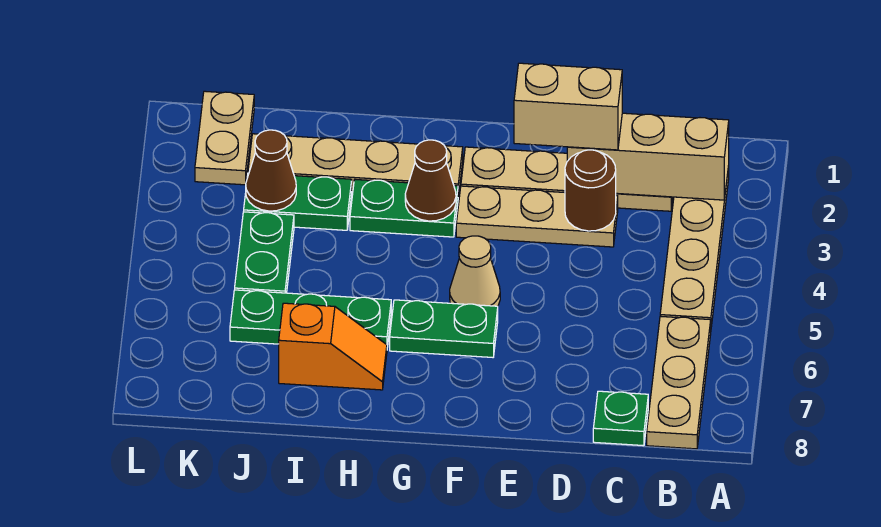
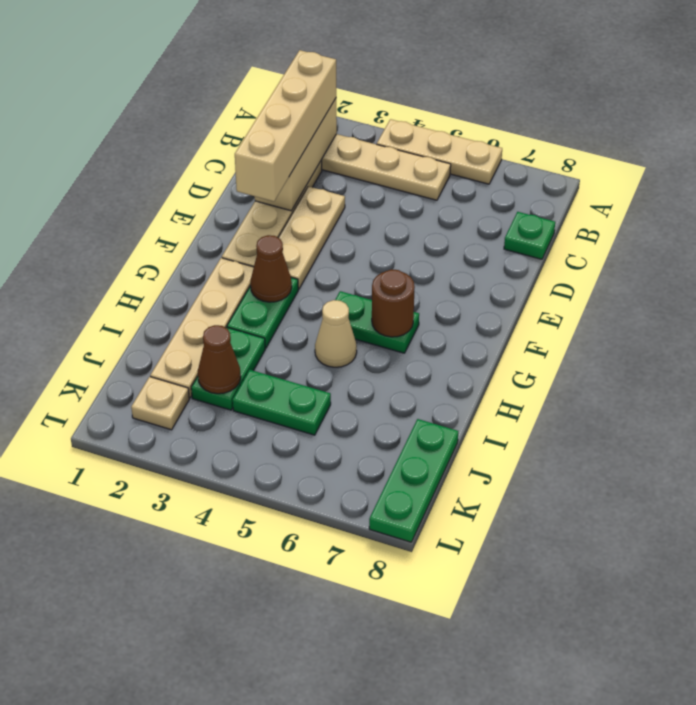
tan 1x3 plate [647,316,711,449] -> tan 1x3 plate moved to [377,119,502,184]
tan 1x2 brick [514,63,622,150] -> tan 1x4 brick [235,50,336,201]
brown 1x1 round brick [565,150,616,231] -> brown 1x1 round brick moved to [372,269,415,337]
tan 1x1 cone [450,236,500,306] -> tan 1x1 cone moved to [315,300,357,367]
green 1x2 plate [390,300,498,357] -> green 1x2 plate turned to [335,291,419,353]
green 1x3 plate [230,290,391,347] -> green 1x3 plate moved to [369,419,458,542]
orange 1x2 slope [279,303,387,390] -> none
tan 1x2 plate [195,91,254,185] -> tan 1x1 plate [131,377,189,430]

